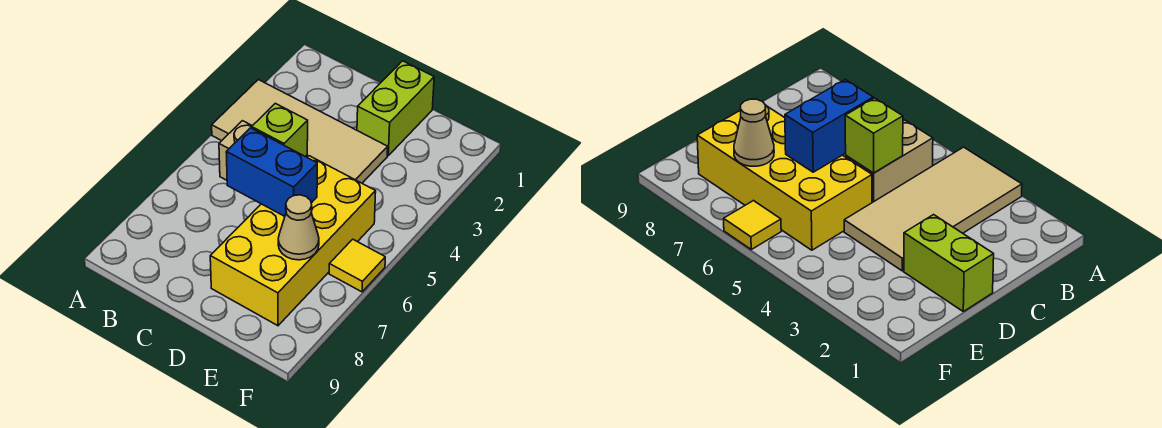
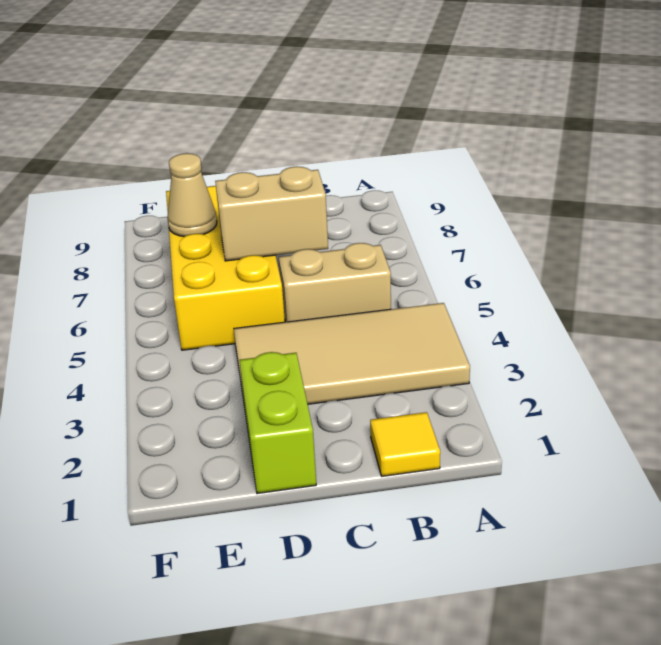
lime 1x1 brick [252,103,308,157] -> none
blue 1x2 brick [226,128,317,216] -> tan 1x2 brick [215,166,328,261]
yellow 1x1 tile [329,239,385,292] -> yellow 1x1 tile moved to [370,412,440,476]

